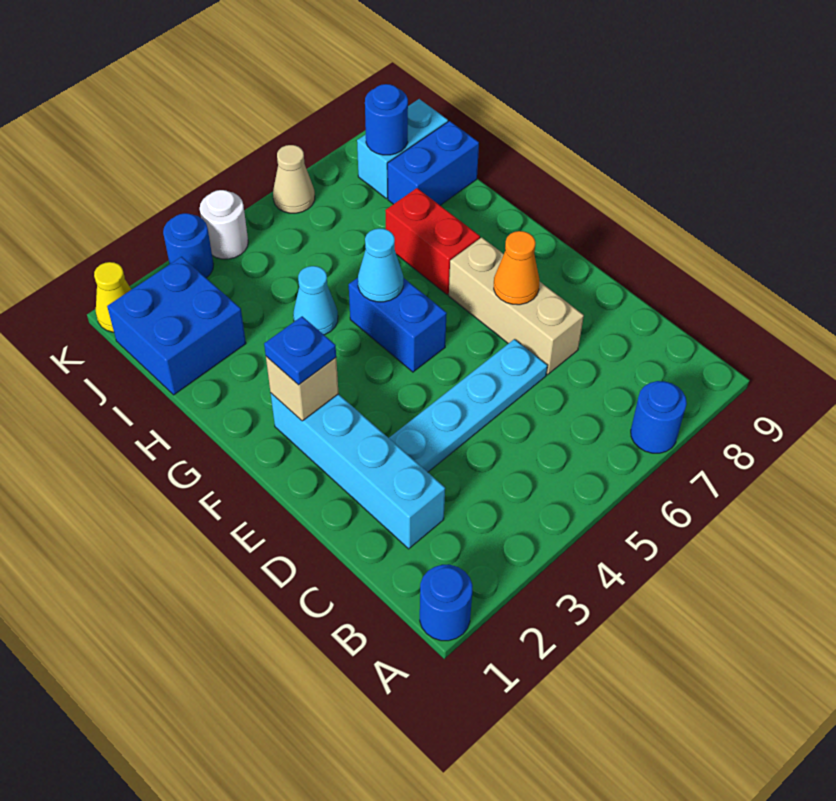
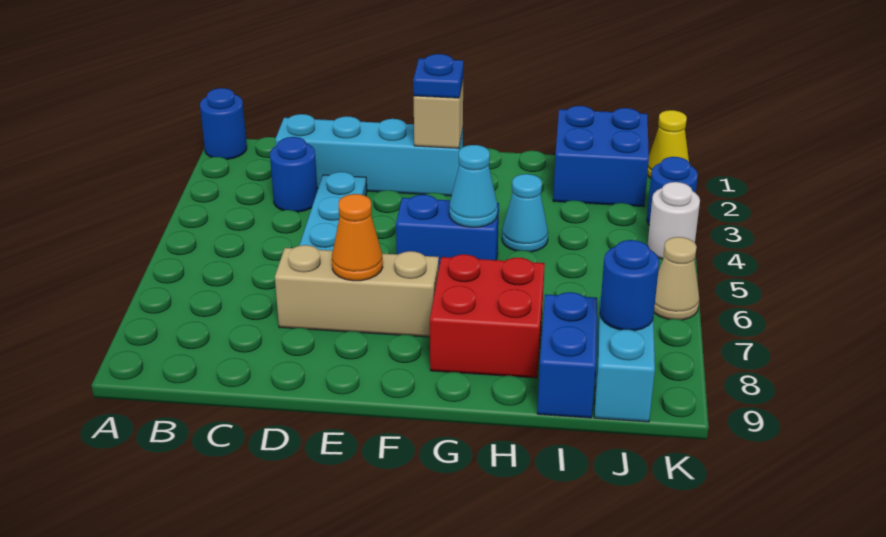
blue 1x1 round brick [631,381,687,453] -> blue 1x1 round brick moved to [270,137,317,212]
red 1x2 brick [385,188,480,295] -> red 2x2 brick [430,254,545,378]

